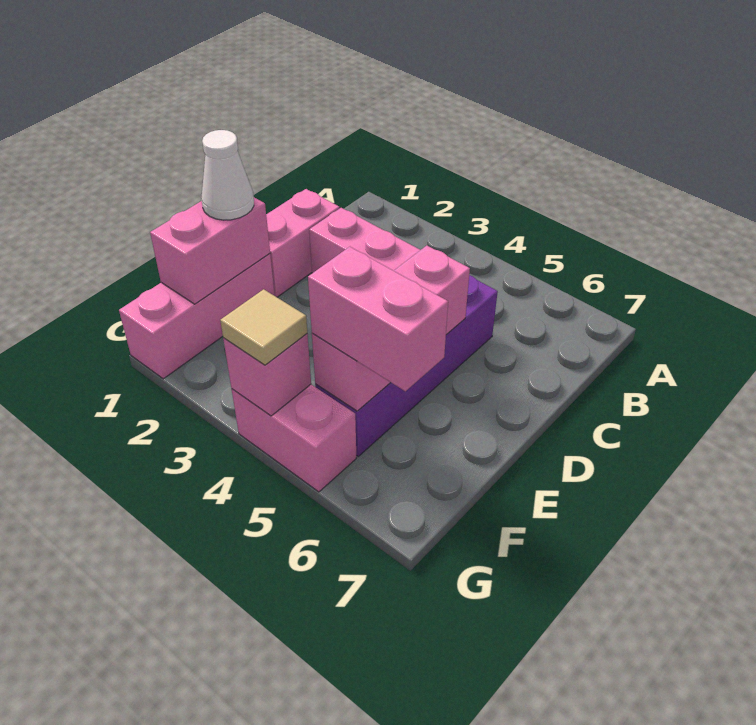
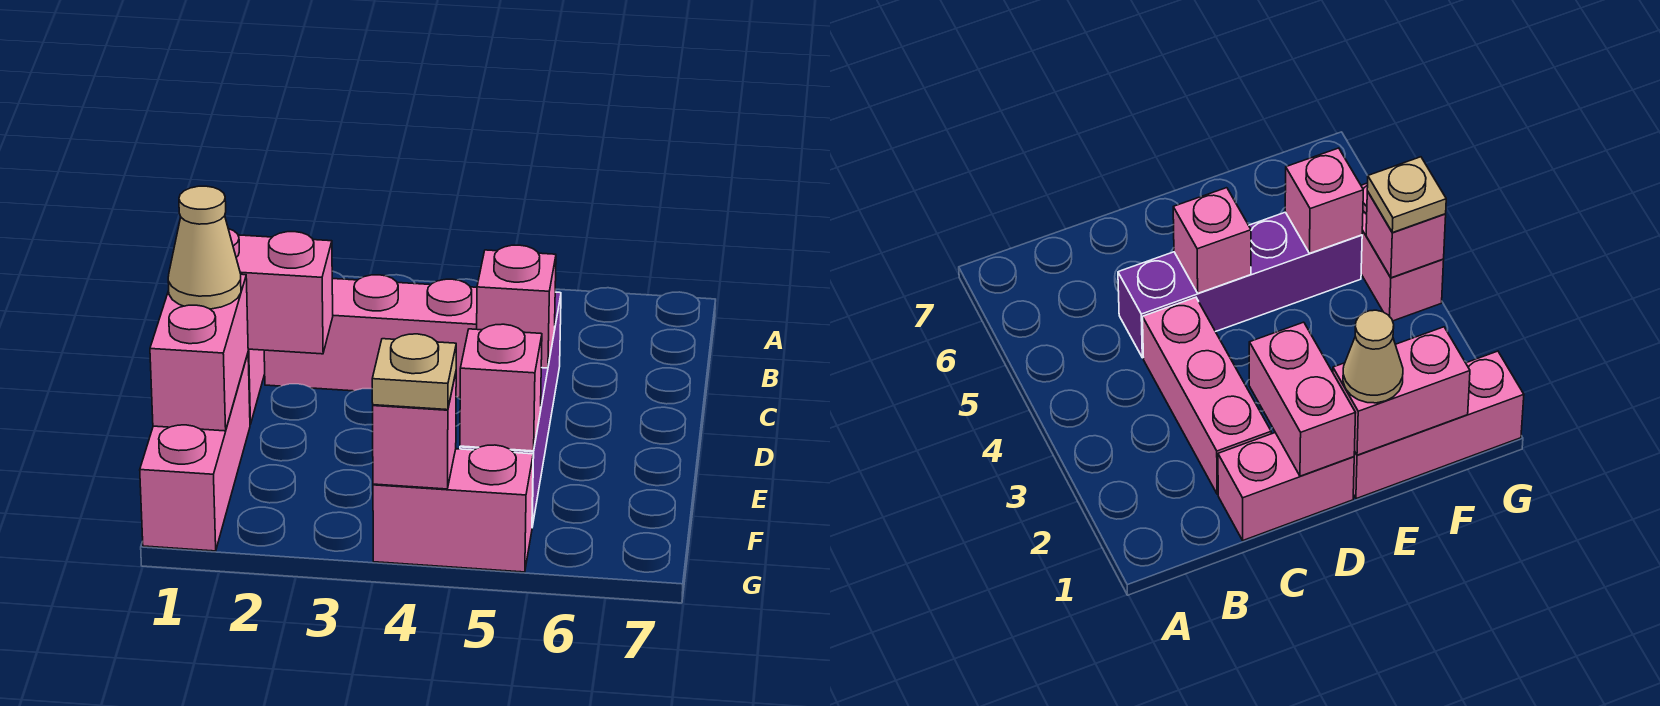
white 1x1 cone [201,130,254,220] -> tan 1x1 cone [168,186,241,309]
pink 1x2 brick [308,247,448,391] -> pink 1x2 brick moved to [229,229,333,354]
tan 1x1 tile [220,289,307,365] -> tan 1x1 plate [372,334,456,410]

